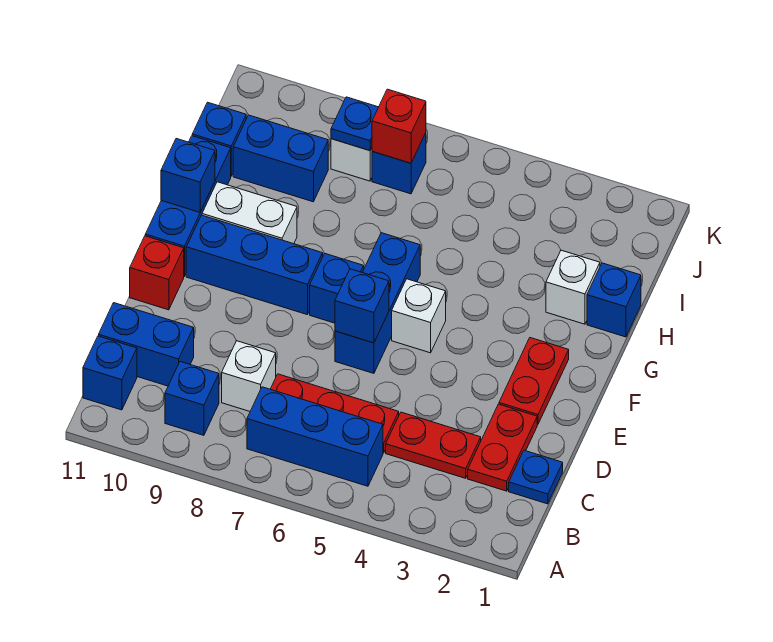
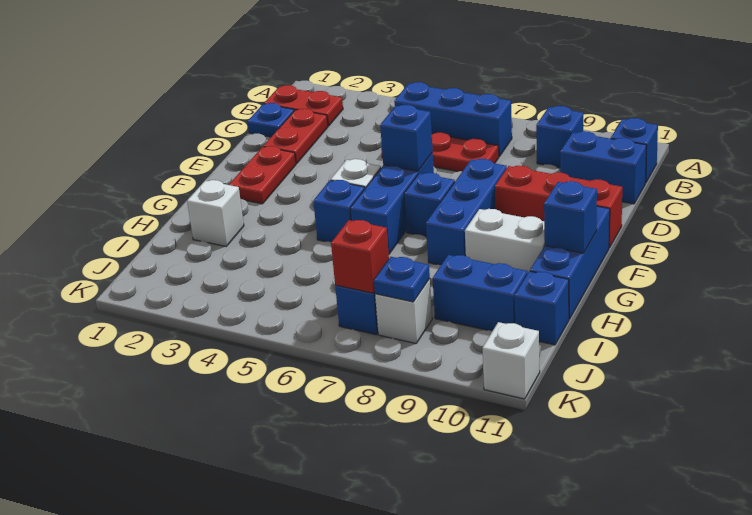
red 1x2 plate [386,412,481,478] -> red 1x2 plate moved to [264,85,343,126]
white 1x1 brick [222,341,276,411] -> white 1x1 brick moved to [483,322,540,399]
red 1x1 brick [130,236,184,310] -> red 1x3 brick [495,166,622,248]
blue 1x3 brick [186,215,323,315] -> blue 1x3 brick turned to [426,159,507,265]
blue 1x1 brick [587,263,641,337] -> blue 1x1 brick moved to [313,180,365,242]

